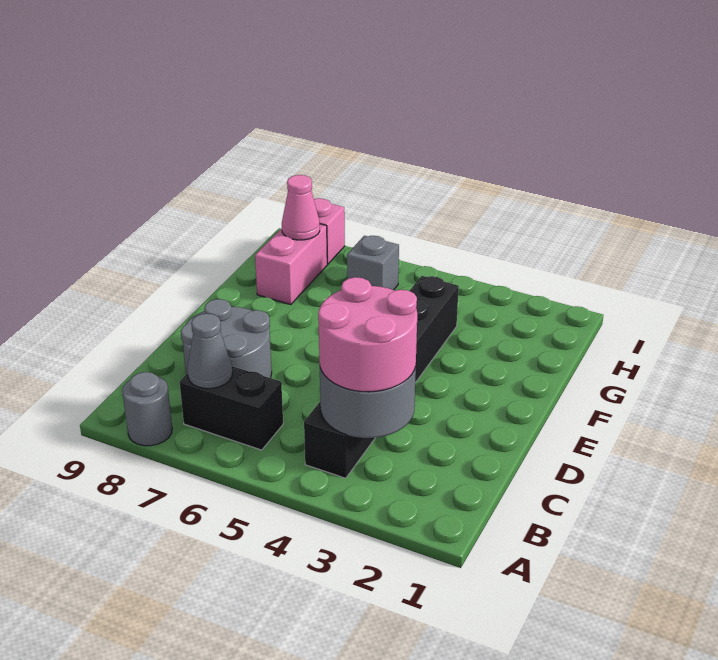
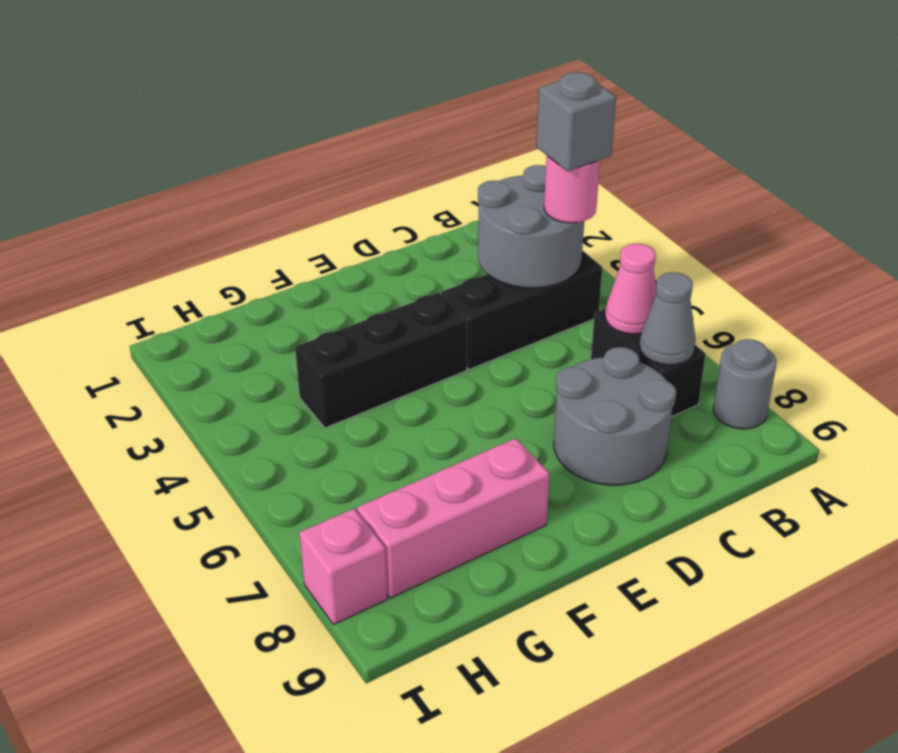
pink 2x2 round brick [318,277,417,392] -> pink 1x1 round brick [544,156,600,223]
pink 1x2 brick [255,224,327,305] -> pink 1x3 brick [357,438,549,598]
grey 1x1 brick [347,236,399,290] -> grey 1x1 brick moved to [536,72,616,171]
pink 1x1 cone [282,175,320,240] -> pink 1x1 cone moved to [605,244,656,334]

